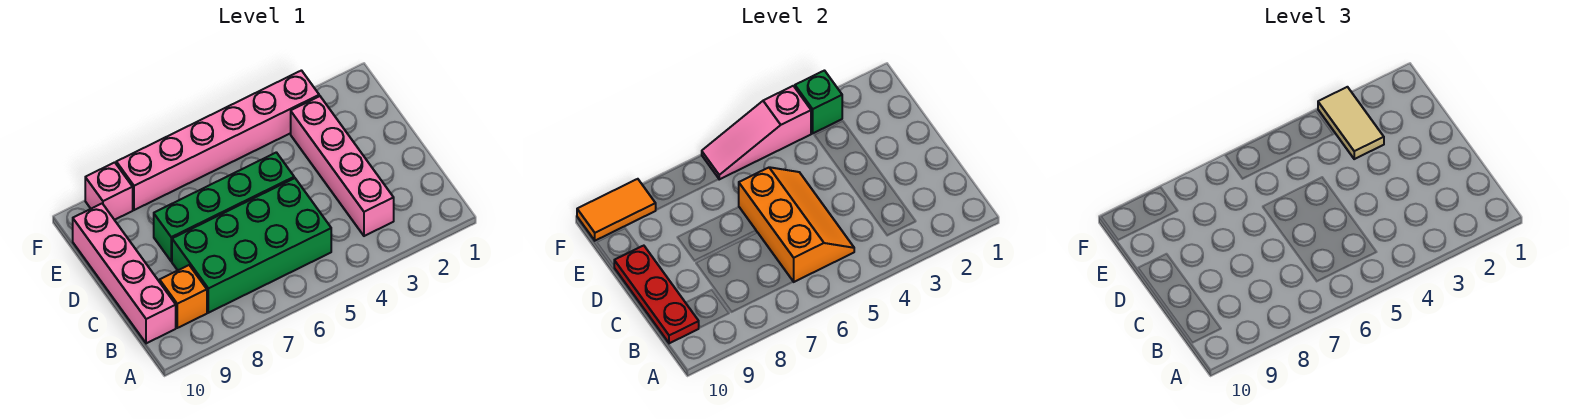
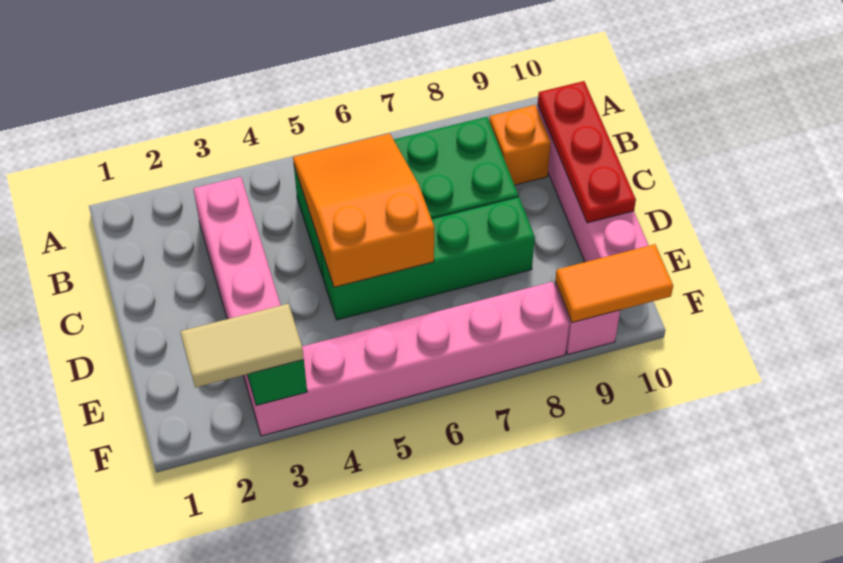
orange 2x3 slope [739,167,854,282] -> orange 2x3 slope turned to [293,133,434,287]
tan 1x2 tile [1318,87,1384,159] -> tan 1x2 tile turned to [180,304,304,388]
pink 1x3 slope [702,86,811,179] -> none

